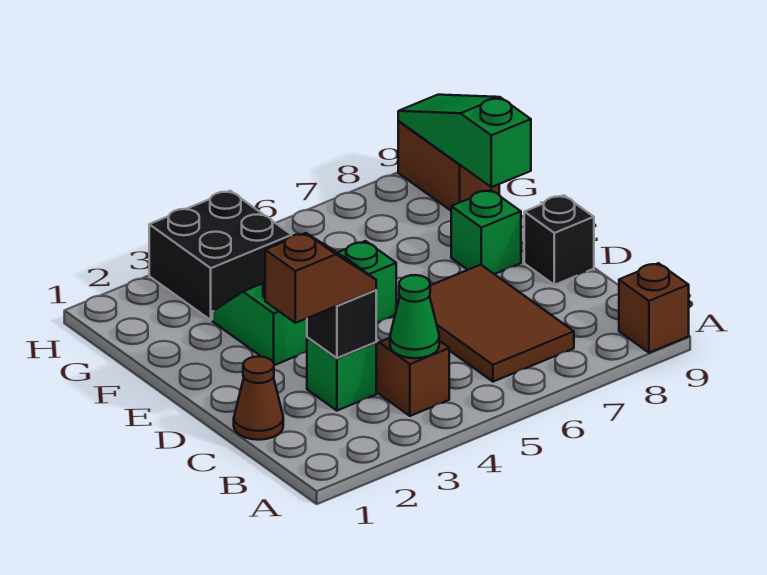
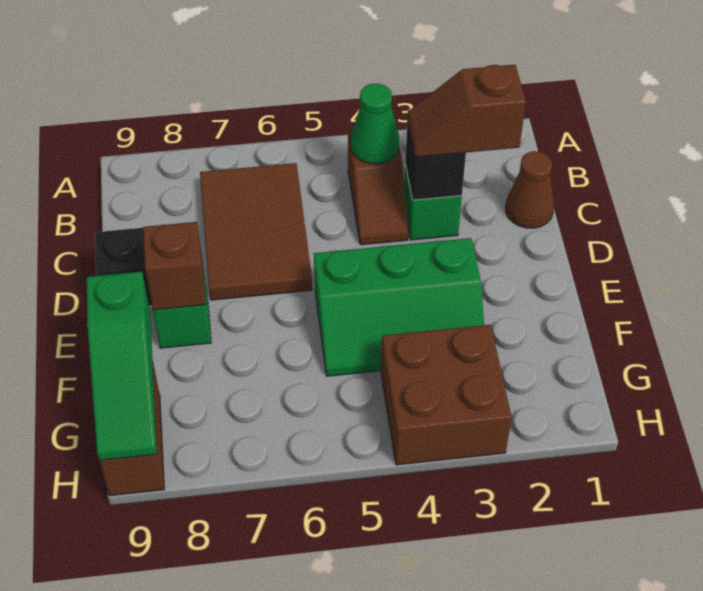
brown 1x1 brick [619,263,689,353] -> brown 1x1 brick moved to [143,222,206,310]
black 2x2 brick [149,191,292,320] -> brown 2x2 brick [381,325,512,465]

